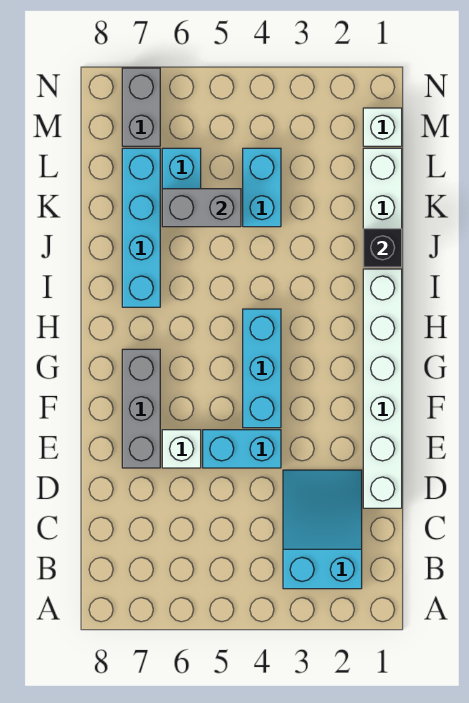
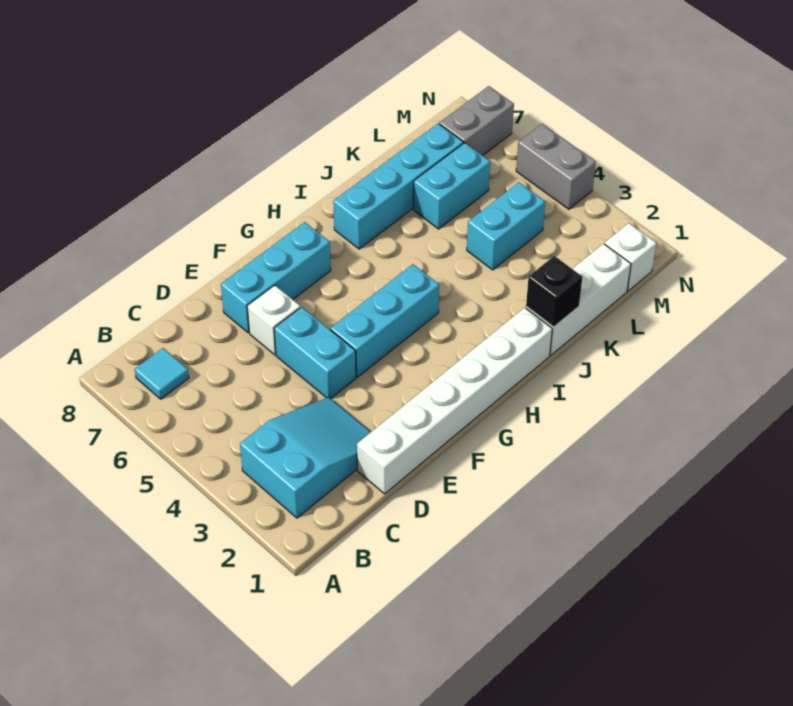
none -> cyan 1x1 tile [135,348,189,399]
grey 1x3 brick [122,349,160,468] -> cyan 1x3 brick [221,222,331,333]
grey 1x2 brick [162,189,241,227] -> grey 1x2 brick moved to [516,124,596,209]

